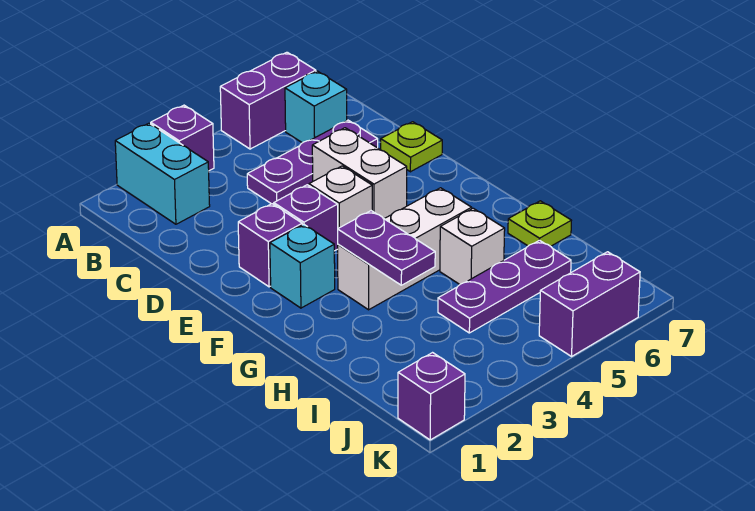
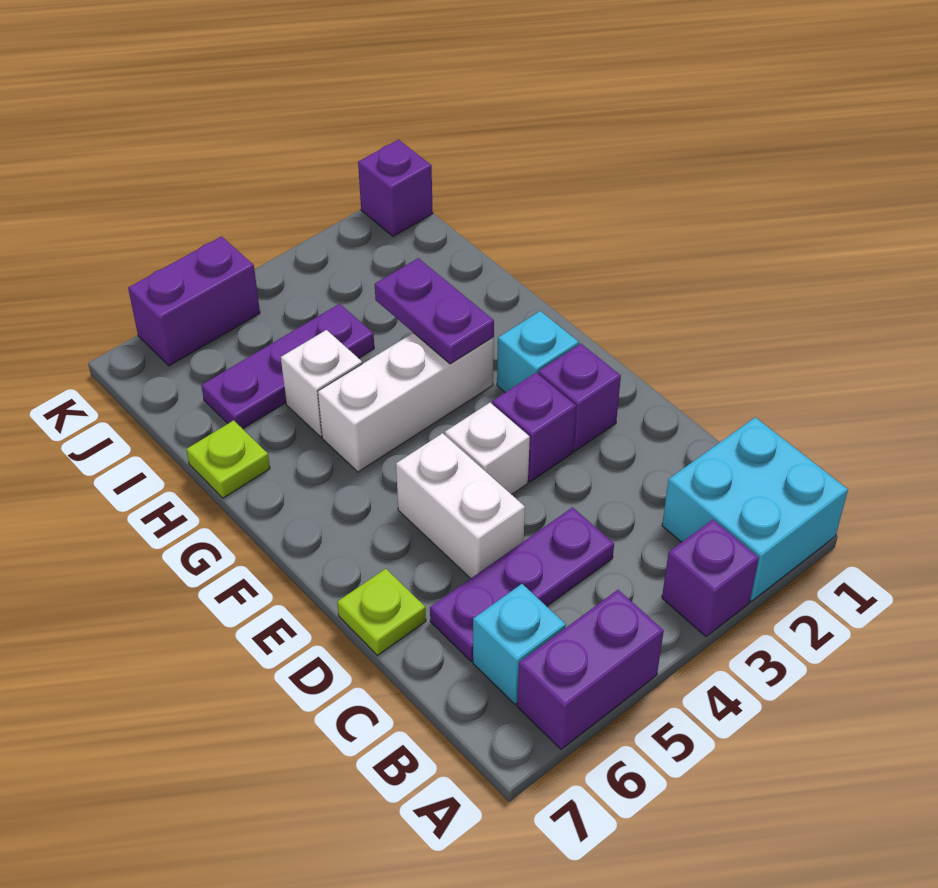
cyan 1x2 brick [115,123,210,224] -> cyan 2x2 brick [662,417,848,601]

